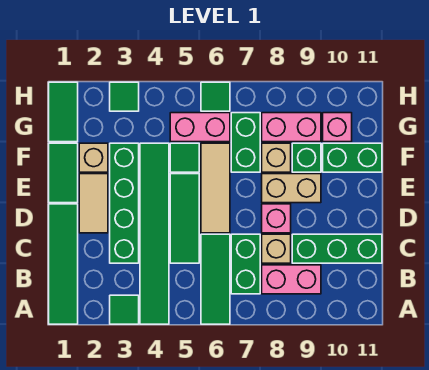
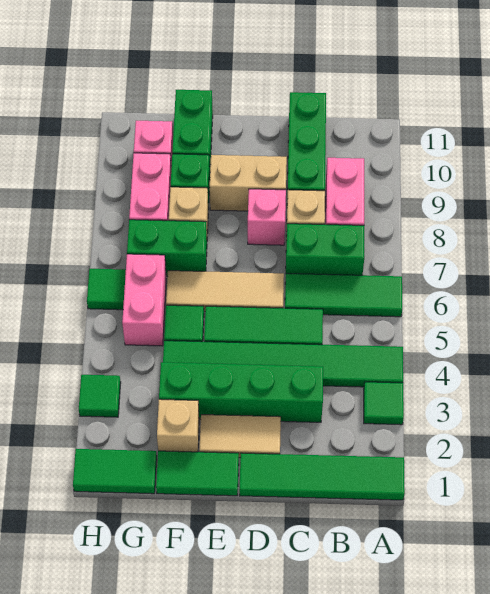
tan 1x2 brick [262,174,321,203] -> tan 1x2 brick turned to [210,155,287,211]

